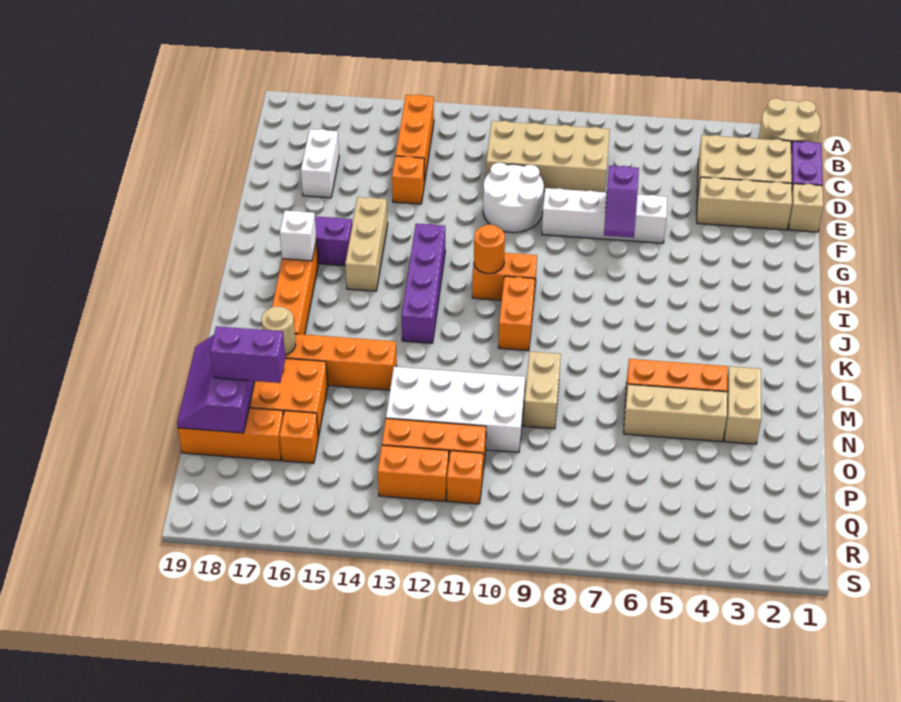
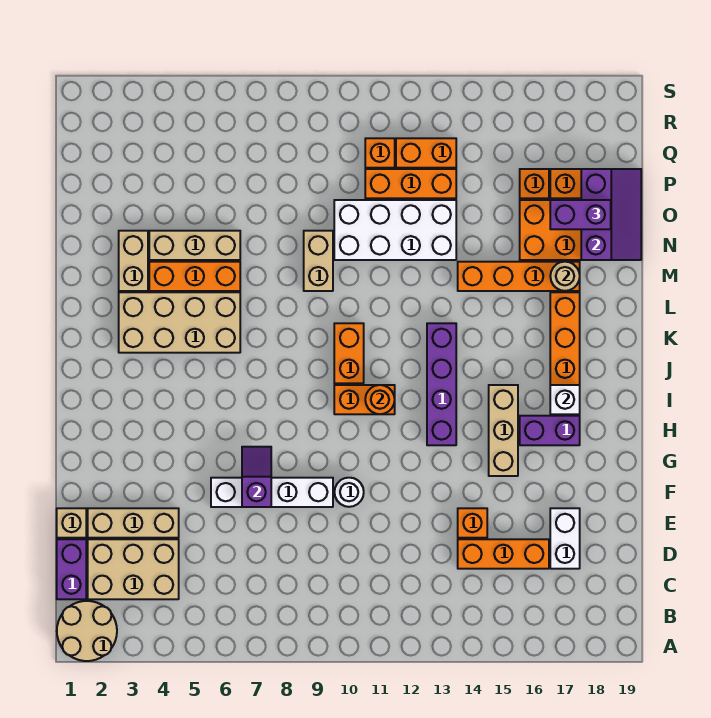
orange 1x3 brick [396,95,434,181] -> orange 1x3 brick turned to [458,539,549,569]
tan 2x4 brick [486,121,610,192] -> tan 2x4 brick moved to [119,292,240,353]
white 2x2 round brick [483,163,544,233] -> white 1x1 round brick [334,478,364,507]

